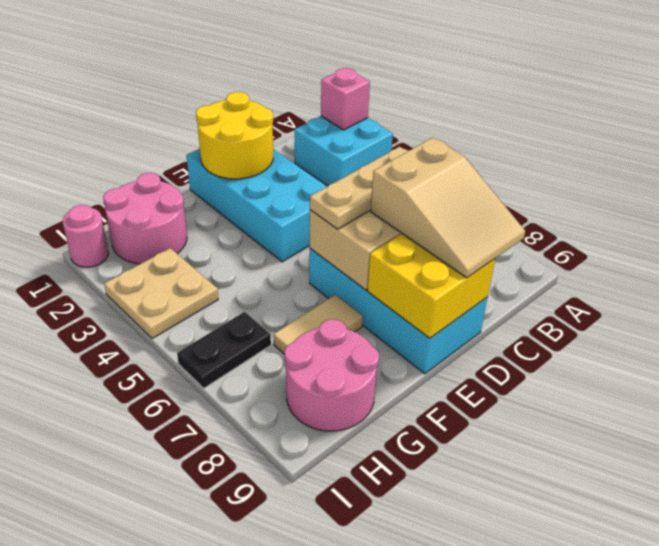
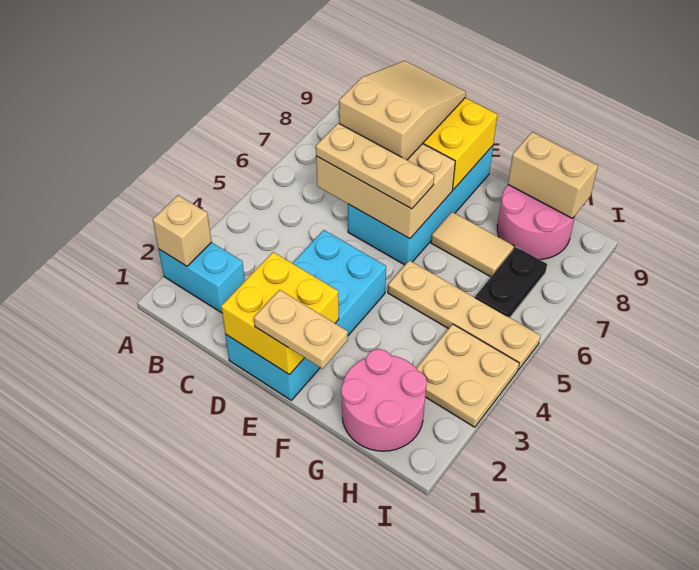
cyan 2x2 brick [294,116,393,186] -> cyan 1x2 brick [159,242,245,313]
pink 1x1 brick [321,68,370,130] -> tan 1x1 brick [153,195,212,266]
yellow 2x2 round brick [196,92,273,179] -> yellow 2x2 brick [221,252,339,375]
none -> tan 1x2 plate [254,290,348,369]
none -> tan 1x4 plate [388,260,540,370]
none -> tan 1x2 brick [508,132,598,218]
black 1x2 plate [177,312,271,388] -> black 1x2 plate turned to [475,247,547,318]
pink 1x1 round brick [63,205,109,267] -> none

